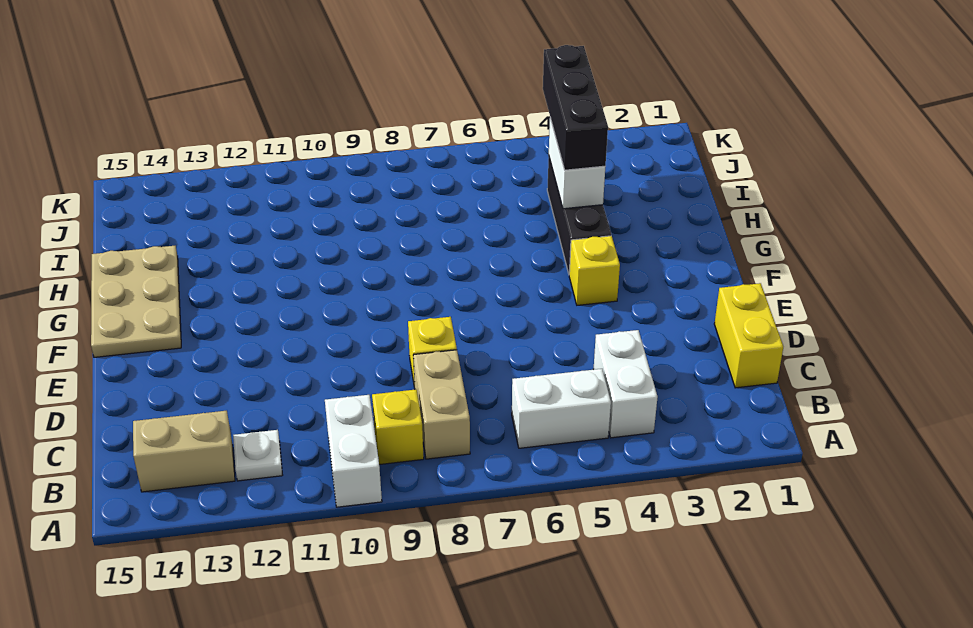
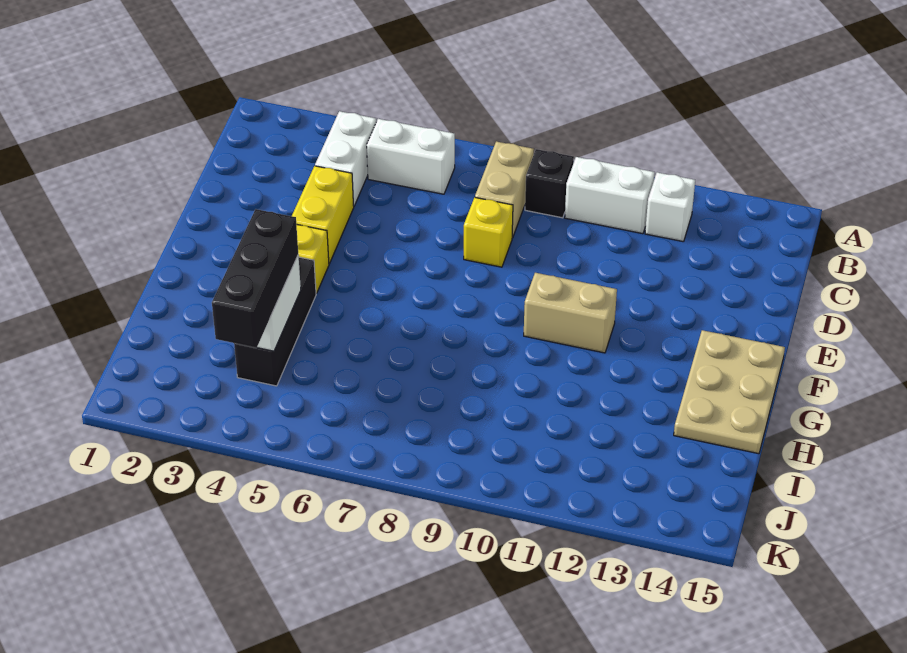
white 1x2 brick [325,395,382,507] -> white 1x2 brick turned to [565,157,655,234]
yellow 1x1 brick [372,389,424,465] -> black 1x1 brick [525,149,574,218]
white 1x1 plate [233,430,282,481] -> white 1x1 brick [645,172,695,242]
tan 1x2 brick [133,411,235,492] -> tan 1x2 brick moved to [524,273,617,353]
yellow 1x2 brick [714,283,783,388] -> yellow 1x2 brick moved to [292,166,354,264]

